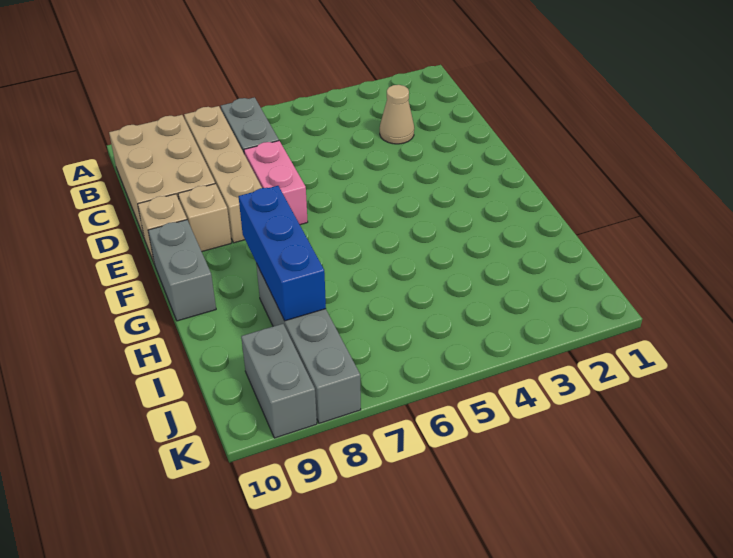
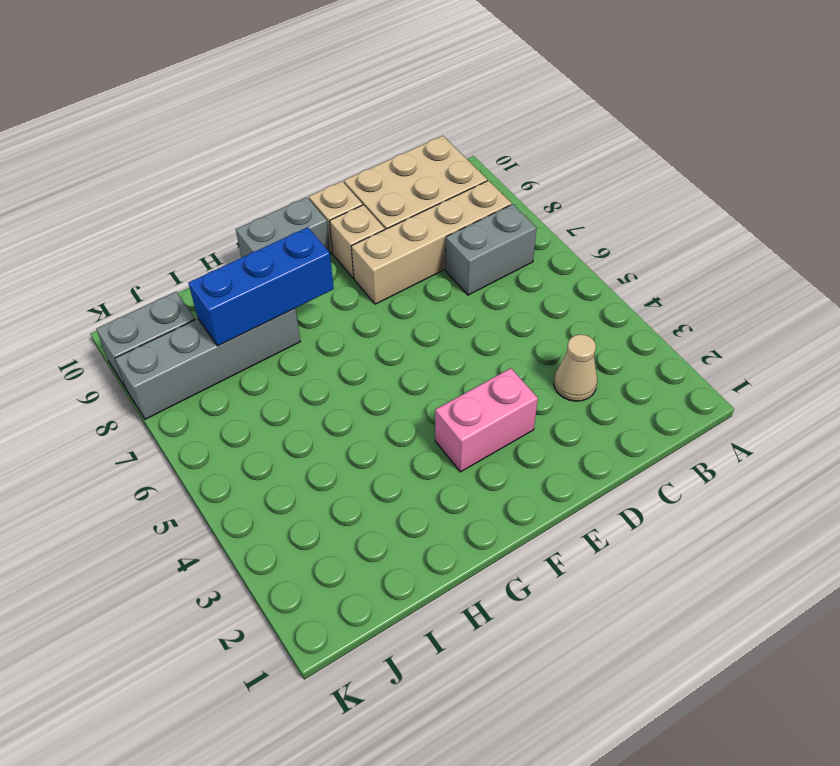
pink 1x2 brick [244,141,308,225] -> pink 1x2 brick moved to [435,368,538,472]

